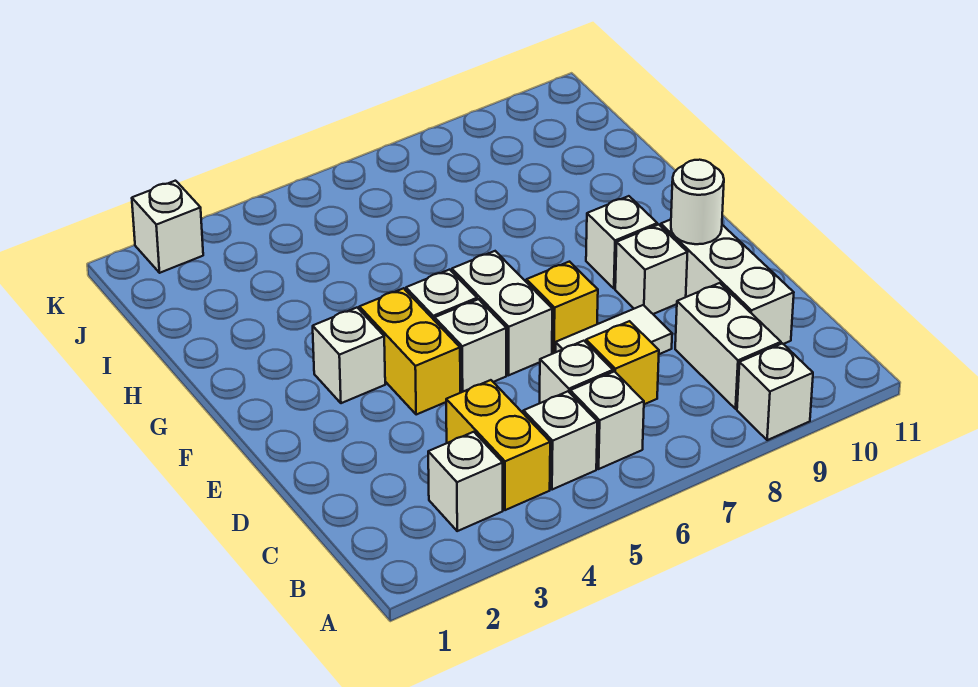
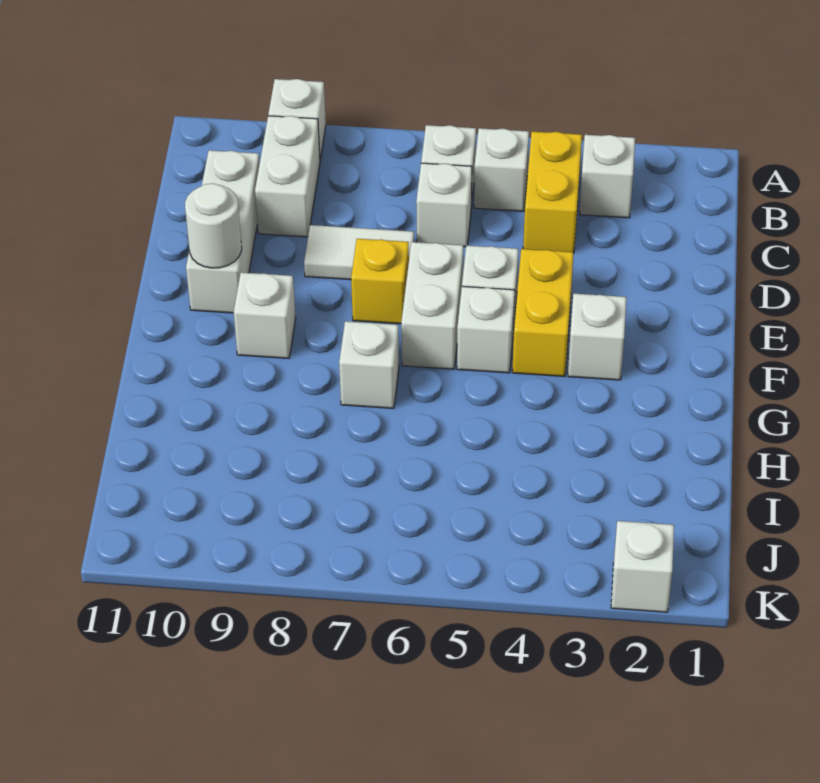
yellow 1x1 brick [586,321,659,404] -> none
white 1x1 brick [615,225,688,314] -> white 1x1 brick moved to [339,321,399,408]

